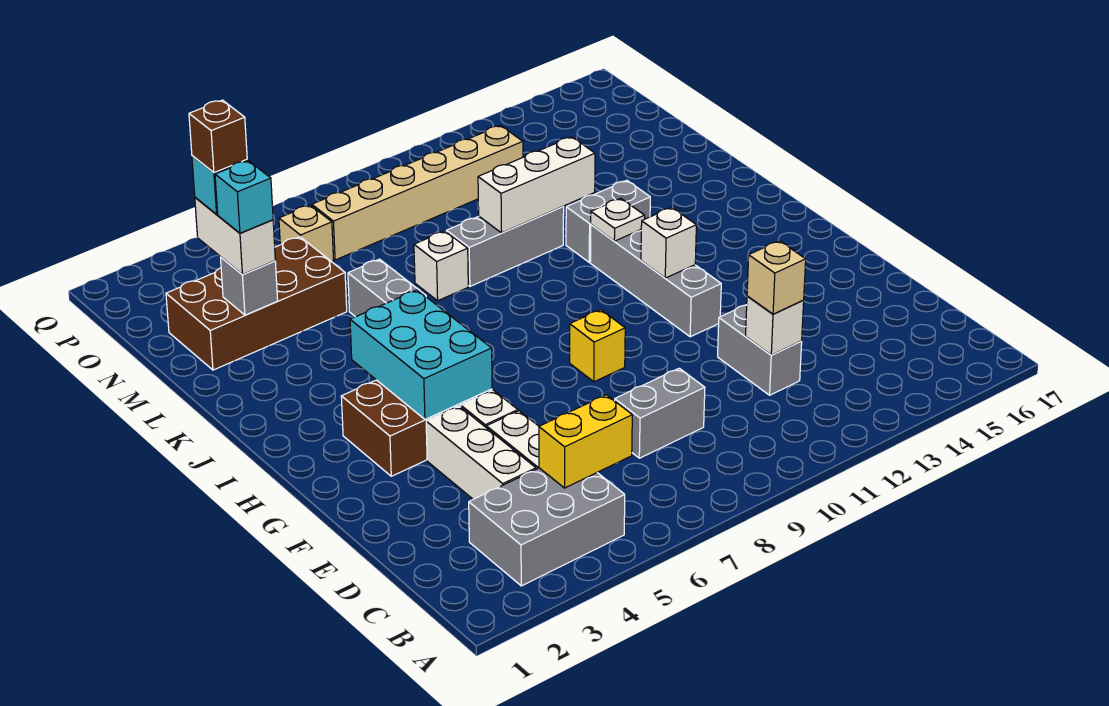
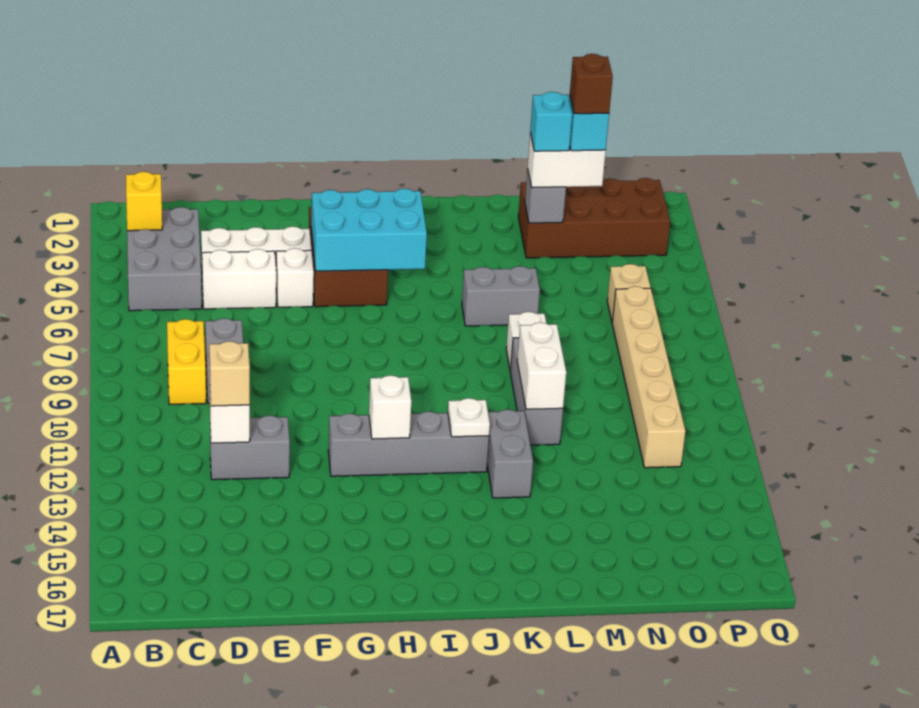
yellow 1x2 brick [539,395,632,488] -> yellow 1x2 brick moved to [167,319,206,404]
yellow 1x1 brick [570,310,625,382] -> yellow 1x1 brick moved to [126,172,162,231]
white 1x3 brick [478,137,595,233] -> white 1x2 brick [517,323,566,409]
brown 2x4 brick [166,237,347,370] -> brown 2x4 brick turned to [518,178,670,258]

